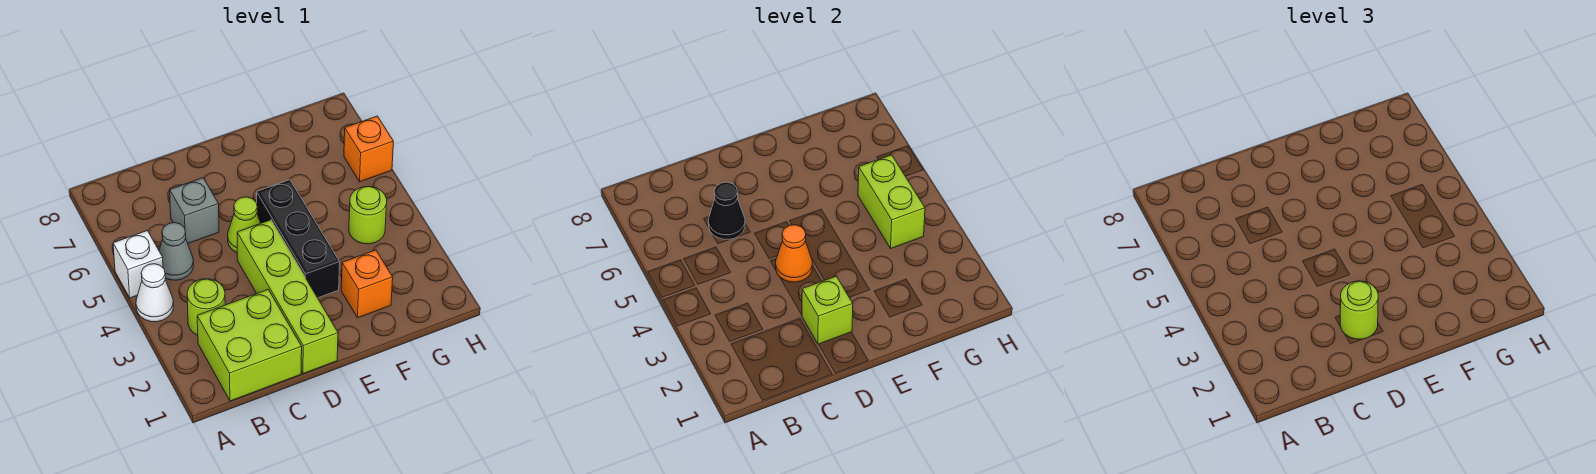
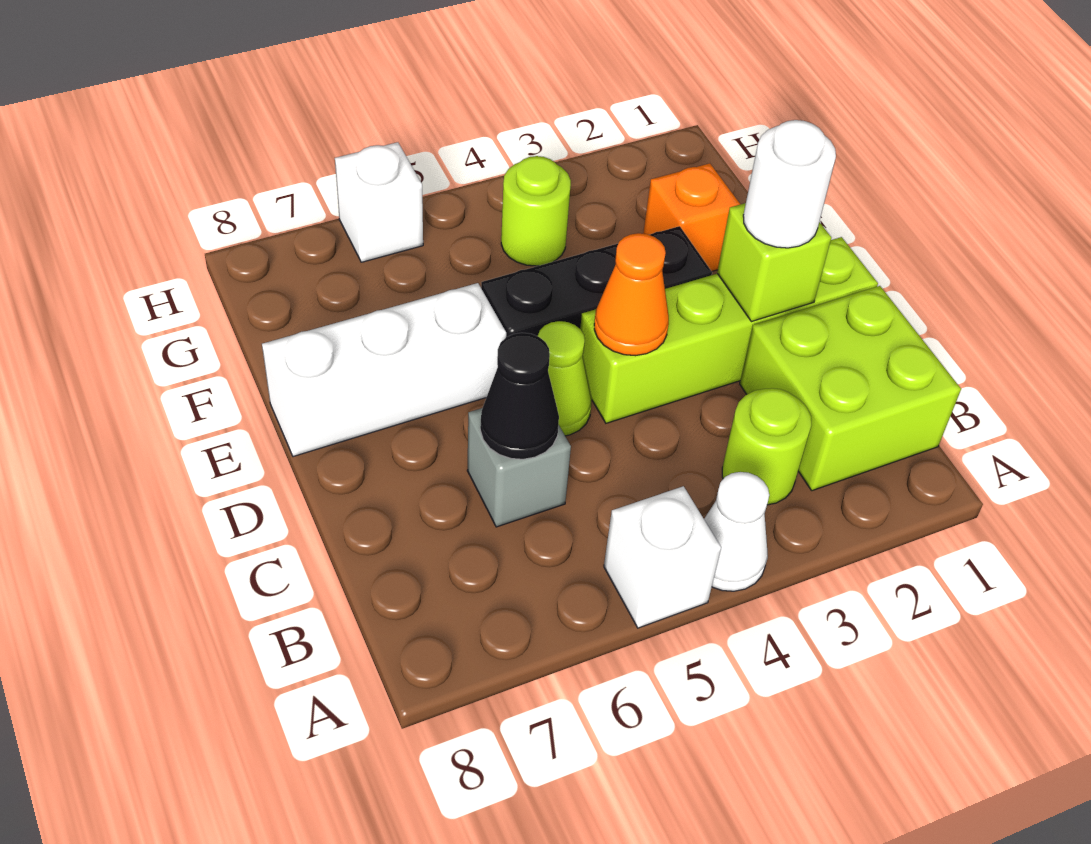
grey 1x1 cone [159,223,194,280] -> none
lime 1x1 round brick [1340,281,1378,339] -> white 1x1 round brick [743,120,836,248]
none -> white 1x3 brick [262,283,506,457]
lime 1x2 brick [858,155,925,248] -> none
orange 1x1 brick [344,116,394,182] -> white 1x1 brick [335,142,423,262]

